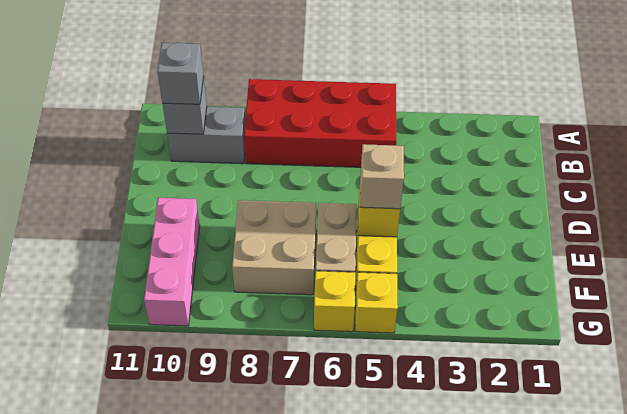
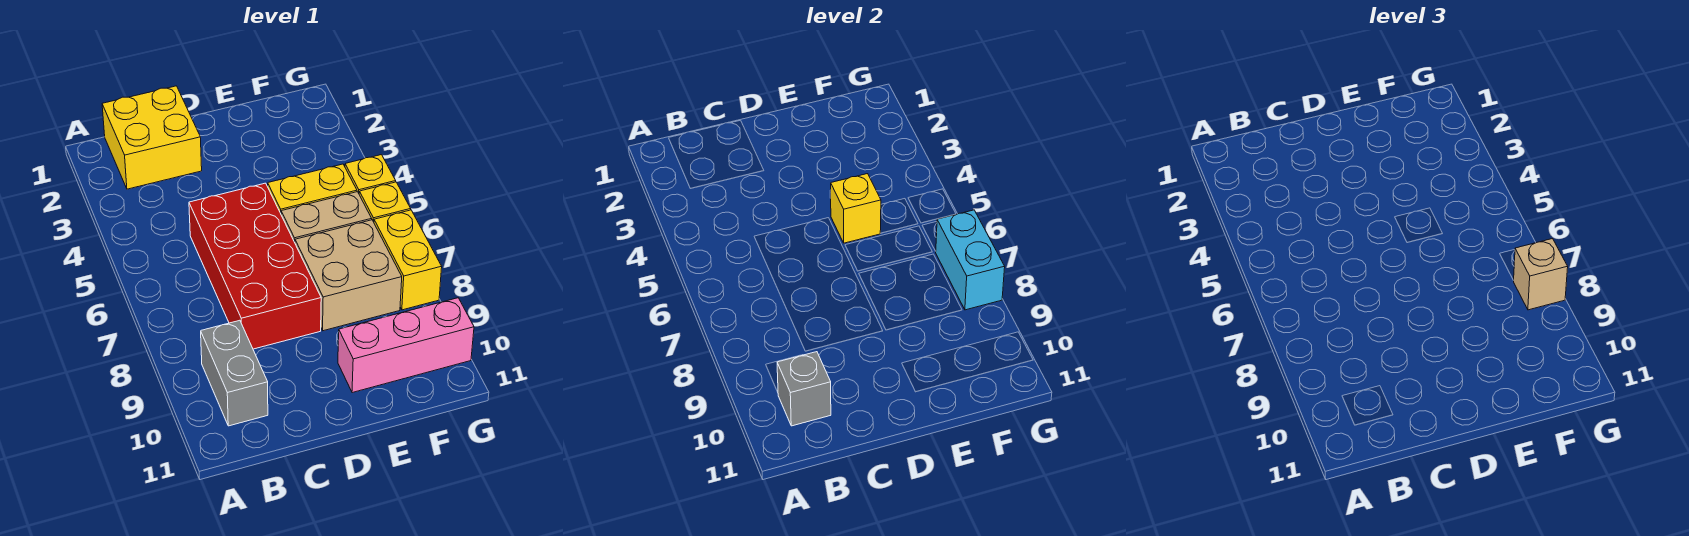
red 2x4 brick [244,79,396,167] -> red 2x4 brick moved to [189,183,321,349]
none -> yellow 2x2 brick [102,86,202,189]
grey 1x1 brick [157,43,204,104] -> none
tan 1x1 brick [360,144,404,209] -> tan 1x1 brick moved to [1514,239,1568,310]
none -> yellow 1x2 brick [374,210,442,310]
none -> cyan 1x2 brick [936,210,1005,310]

